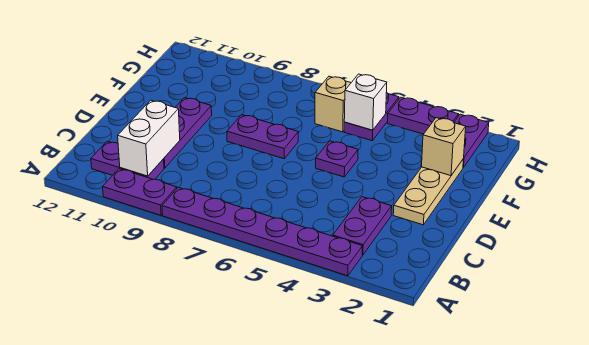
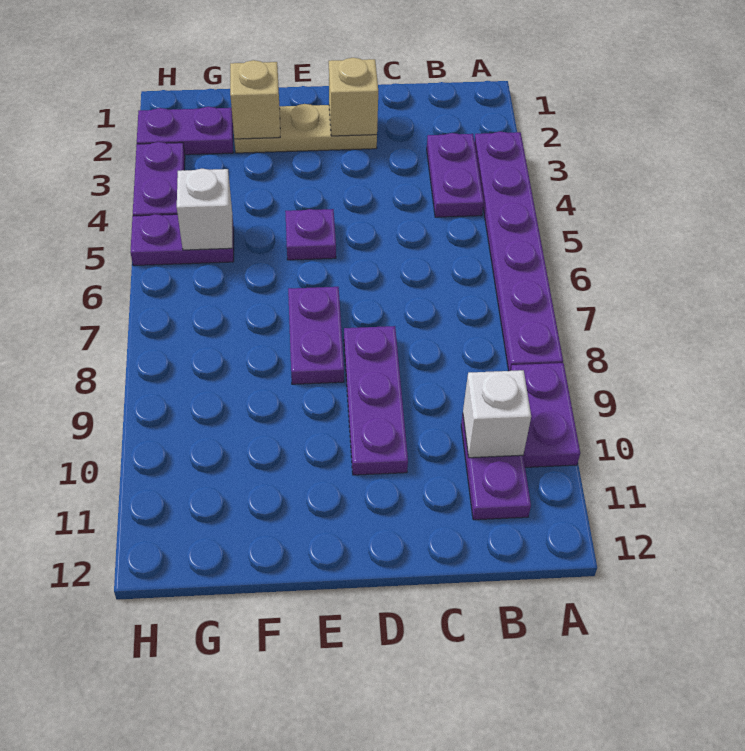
purple 1x2 plate [333,197,392,255] -> purple 1x2 plate turned to [427,133,484,217]
white 1x2 brick [118,100,180,176] -> white 1x1 brick [463,370,531,458]
purple 1x3 plate [164,98,212,168] -> purple 1x3 plate turned to [344,326,408,475]
tan 1x1 brick [315,76,351,132] -> tan 1x1 brick moved to [329,58,378,136]

